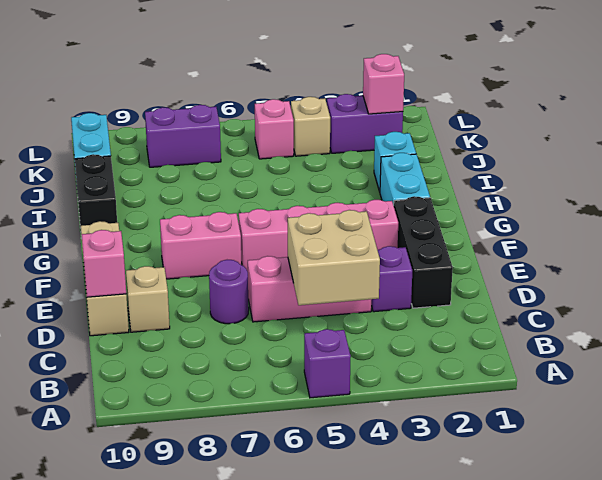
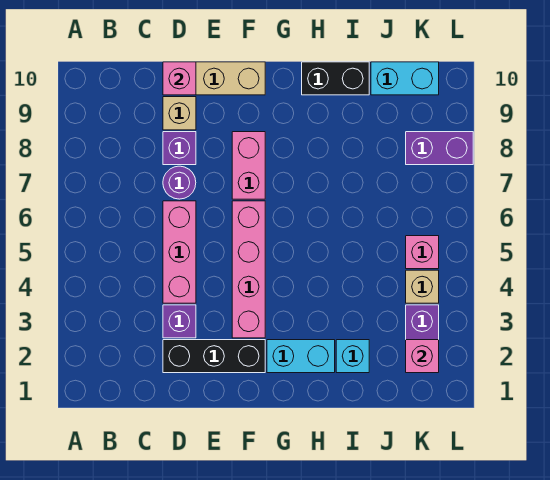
purple 1x1 brick [304,329,351,398] -> purple 1x1 brick moved to [163,132,196,165]
tan 2x2 brick [288,210,380,305] -> none
purple 1x2 brick [145,105,221,167] -> purple 1x2 brick turned to [406,132,473,165]

